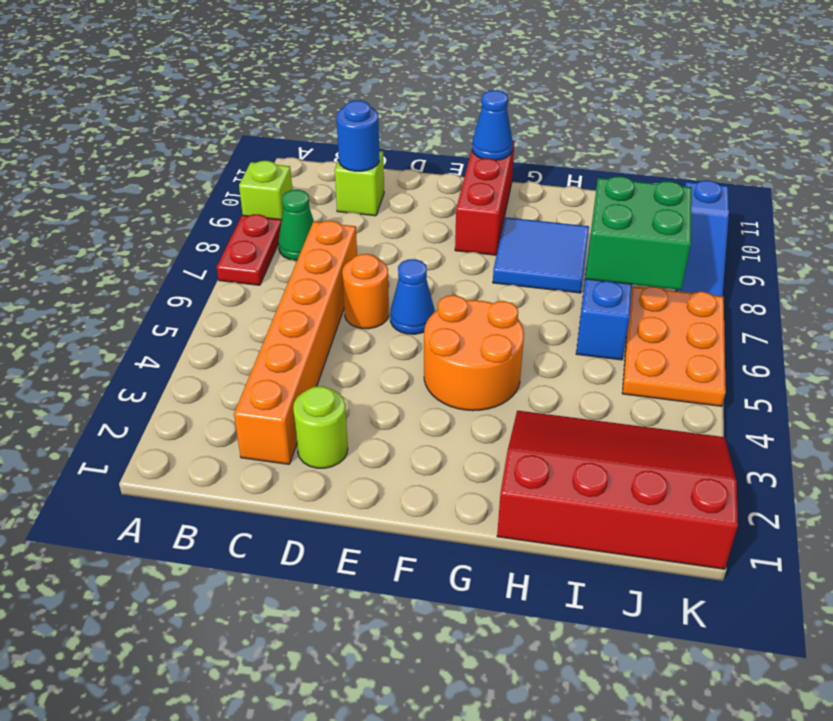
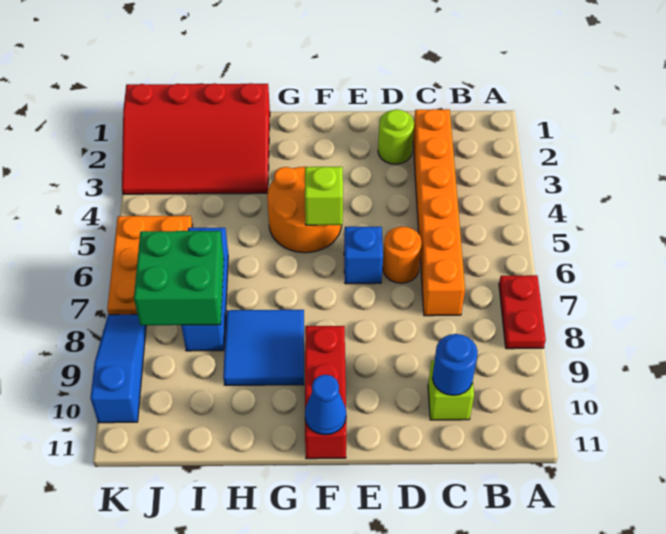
lime 1x1 brick [239,161,292,219] -> lime 1x1 brick moved to [305,167,343,225]
green 1x1 cone [278,190,314,260] -> none
blue 1x1 cone [390,259,435,334] -> blue 1x1 brick [344,227,383,284]

